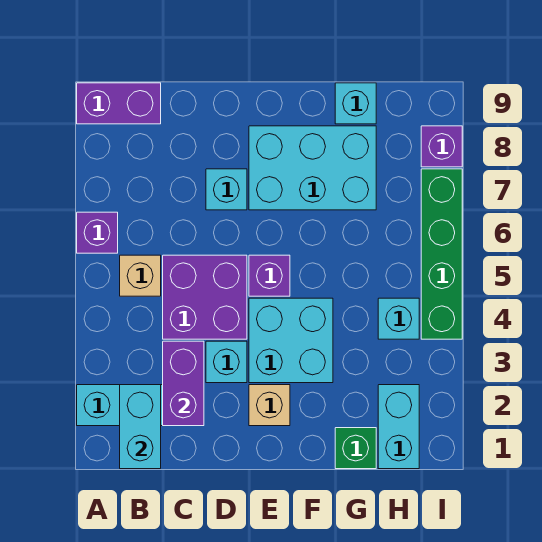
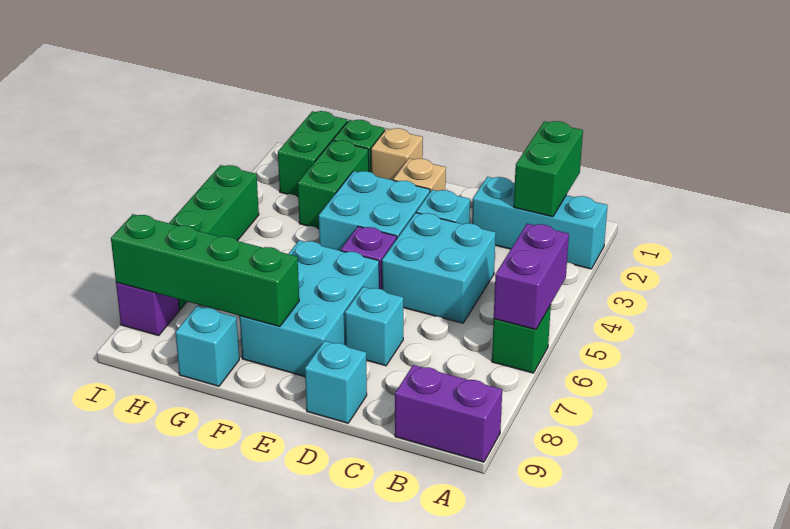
purple 1x1 brick [77,212,118,253] -> green 1x1 brick [492,305,551,373]
cyan 1x2 brick [120,385,161,469] -> green 1x2 brick [514,121,583,217]
tan 1x1 brick [120,255,161,296] -> tan 1x1 brick moved to [371,128,423,180]
purple 1x2 brick [163,341,204,426] -> purple 1x2 brick moved to [494,224,569,330]
purple 2x2 brick [163,255,247,339] -> cyan 2x2 brick [382,213,496,323]
cyan 2x3 brick [249,126,376,210] -> cyan 2x3 brick turned to [240,240,379,376]
none -> green 1x4 brick [111,214,299,327]
none -> green 1x2 brick [298,140,369,229]
cyan 1x2 brick [378,385,419,469] -> green 1x2 brick [278,111,347,197]
cyan 1x1 brick [378,298,419,339] -> cyan 1x1 brick moved to [305,341,367,423]

